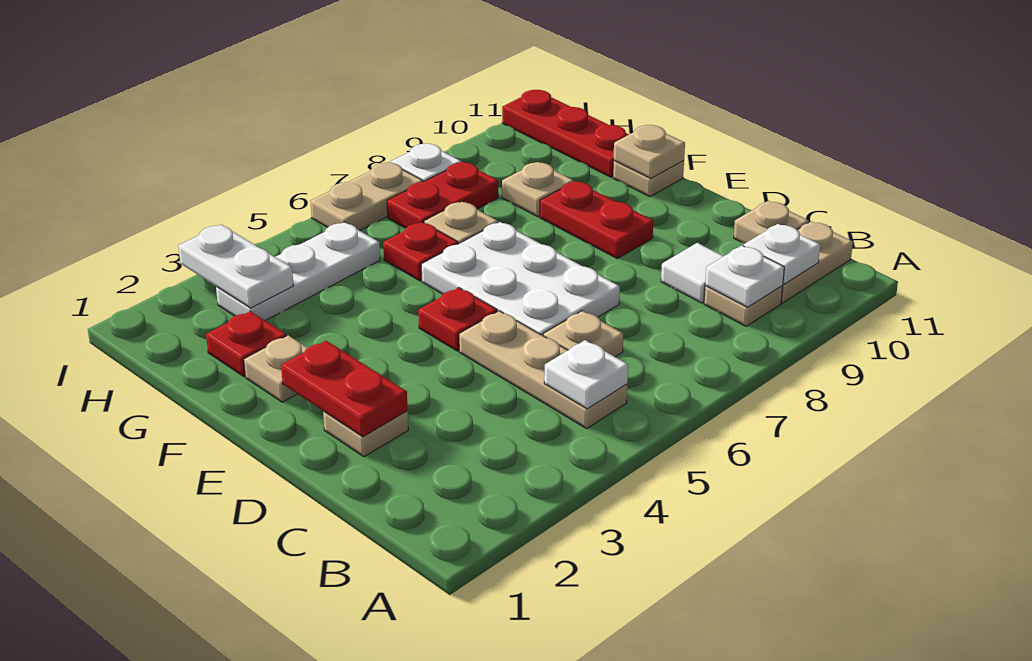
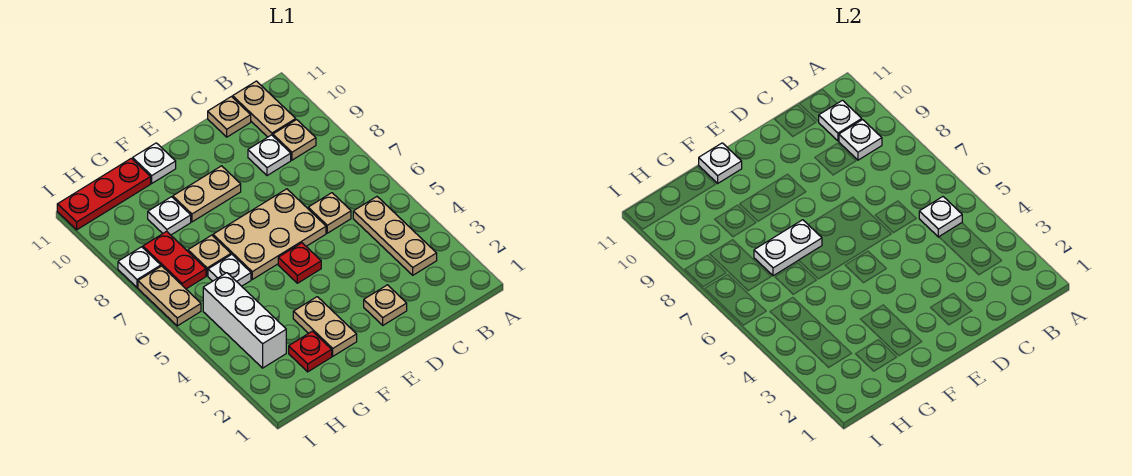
tan 1x3 plate [459,311,627,428] -> tan 1x3 plate turned to [353,197,437,275]
white 1x1 tile [661,243,723,303] -> white 1x1 plate [248,135,291,176]
red 1x2 plate [281,341,408,437] -> none
white 2x3 plate [421,222,620,336] -> tan 2x3 plate [213,189,326,279]
red 1x2 plate [540,181,653,259] -> tan 1x2 plate [173,166,241,222]
tan 1x1 plate [244,335,307,402] -> tan 1x2 plate [293,297,357,356]
tan 1x1 plate [613,161,684,197] -> white 1x1 plate [133,143,176,183]
tan 1x1 plate [613,125,685,178] -> white 1x1 plate [699,143,742,183]
red 1x1 plate [383,222,458,281] -> white 1x1 plate [208,255,251,286]
tan 1x1 plate [502,162,574,217] -> white 1x1 plate [148,197,191,235]
white 1x3 plate [216,222,380,321] -> white 1x3 brick [203,273,286,368]
white 1x2 plate [178,225,293,308] -> white 1x2 plate moved to [754,220,822,276]

